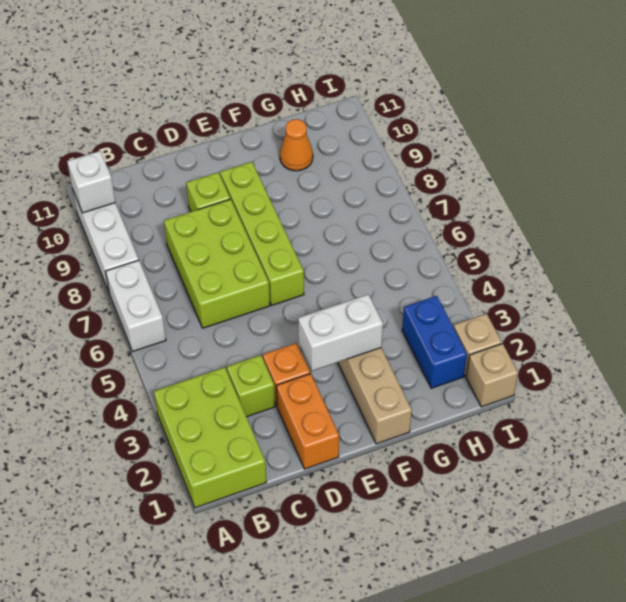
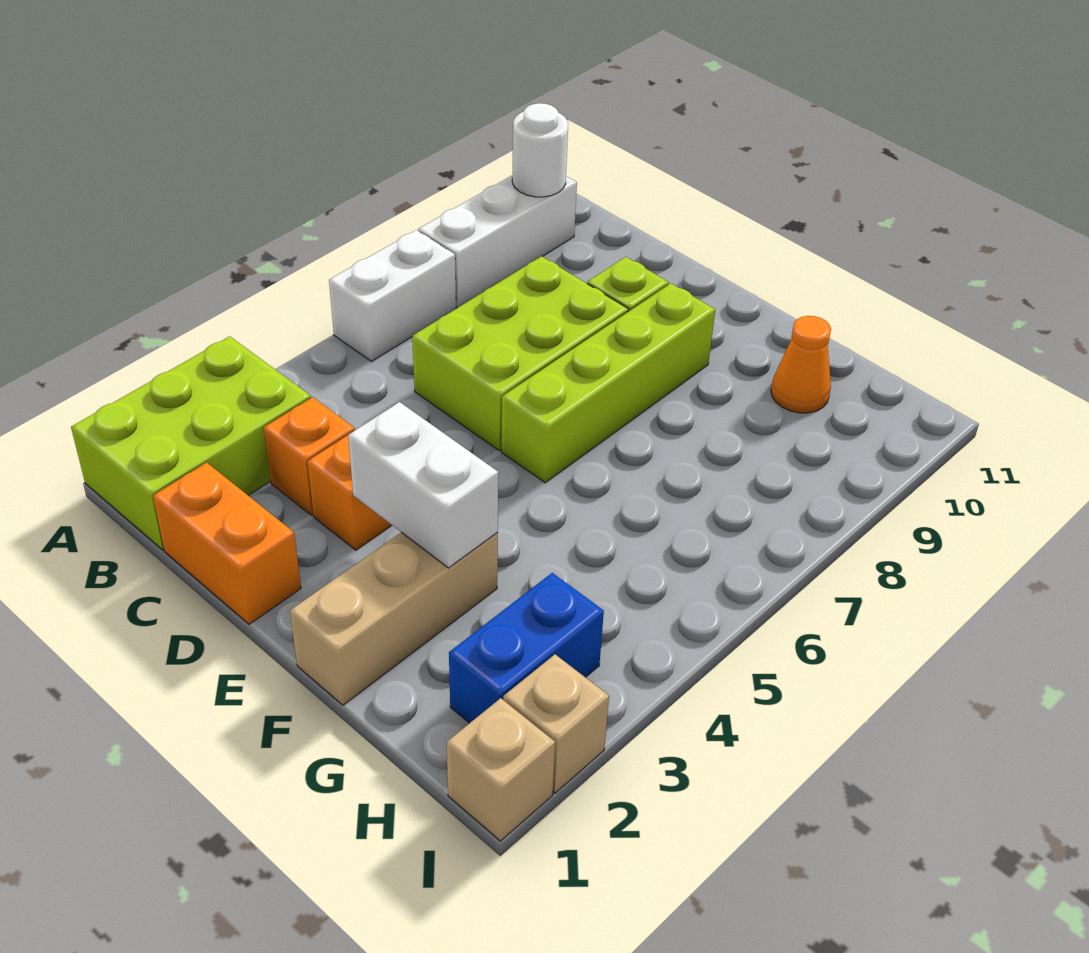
white 1x1 brick [67,151,115,213] -> white 1x1 round brick [512,103,568,197]
lime 1x1 brick [227,355,275,417] -> orange 1x1 brick [264,397,355,515]
orange 1x2 brick [277,373,339,469] -> orange 1x2 brick turned to [153,463,301,624]

